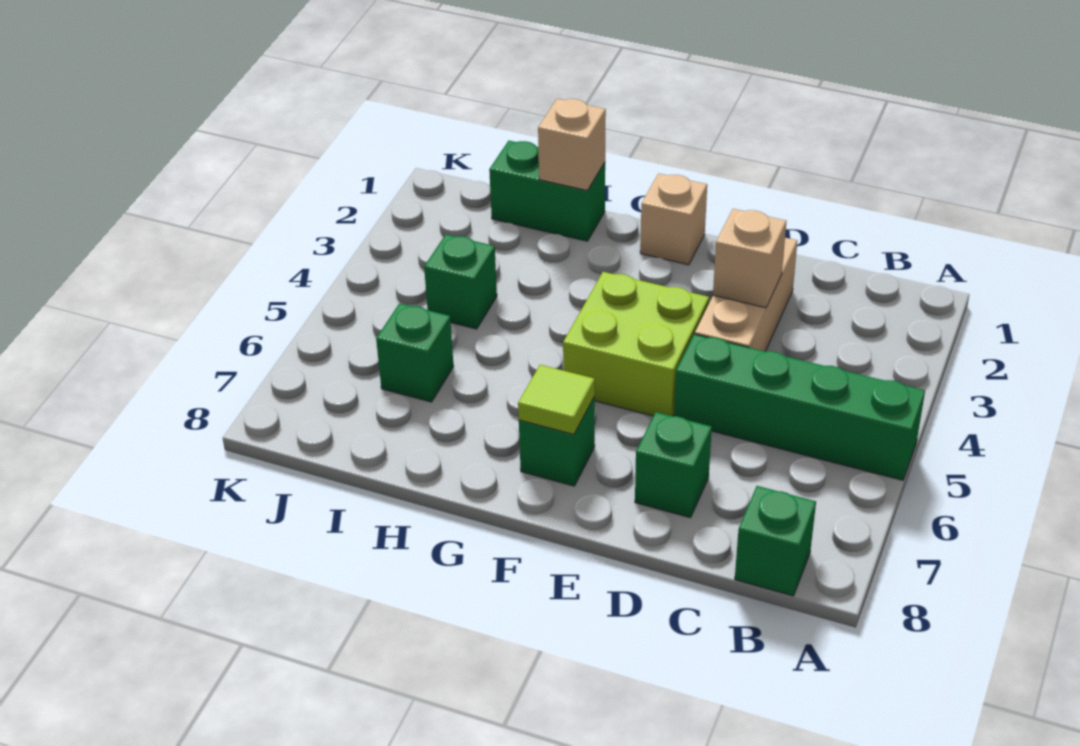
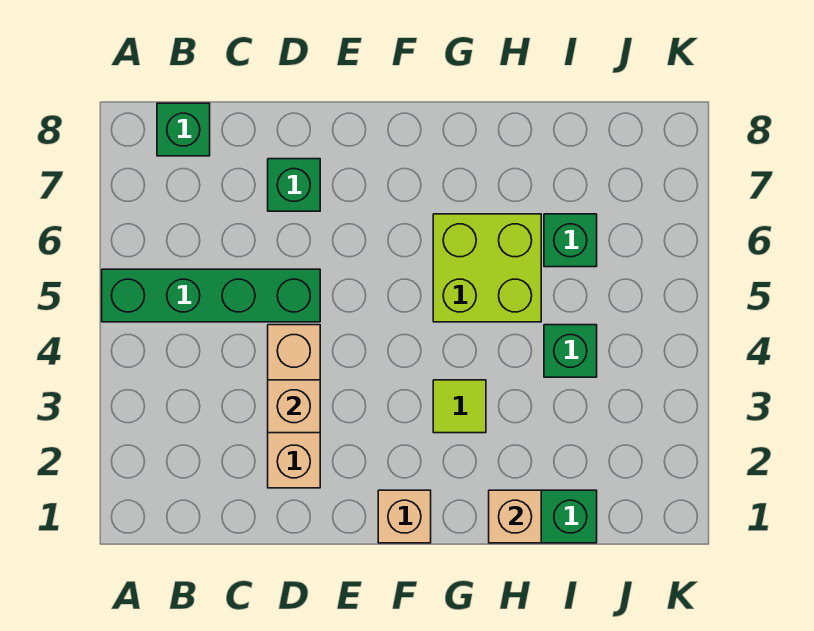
lime 2x2 brick [563,272,709,416] -> lime 2x2 brick moved to [433,214,541,322]
green 1x1 brick [519,397,595,486] -> none
lime 1x1 tile [518,365,595,434] -> lime 1x1 tile moved to [433,380,486,433]

